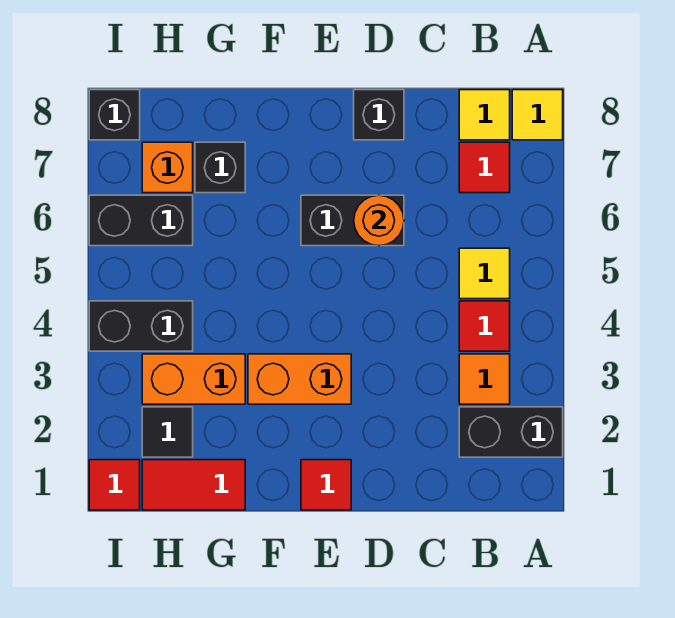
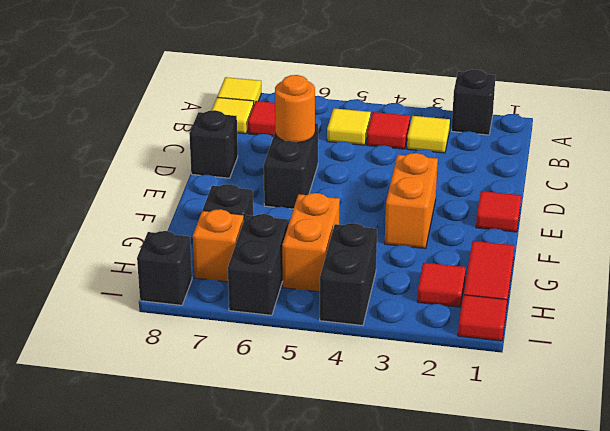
black 1x2 brick [459,407,563,457] -> black 1x1 brick [452,69,496,135]
orange 1x1 tile [459,354,510,404] -> yellow 1x1 tile [407,116,450,153]
orange 1x2 brick [142,354,245,404] -> orange 1x2 brick moved to [282,193,340,292]
black 1x1 tile [142,407,193,457] -> red 1x1 tile [417,263,466,307]

